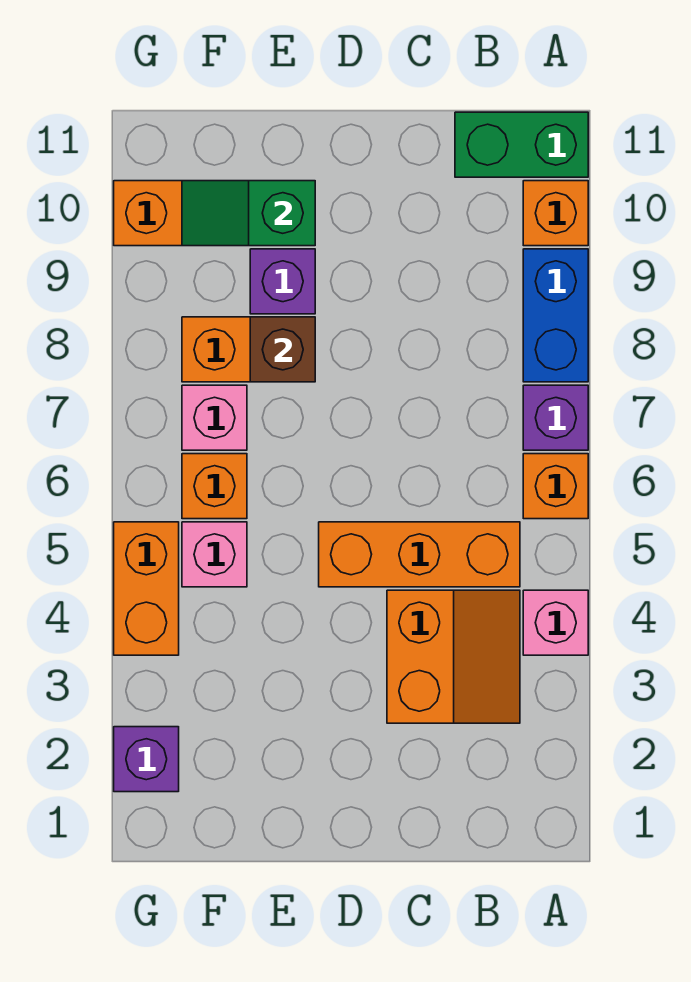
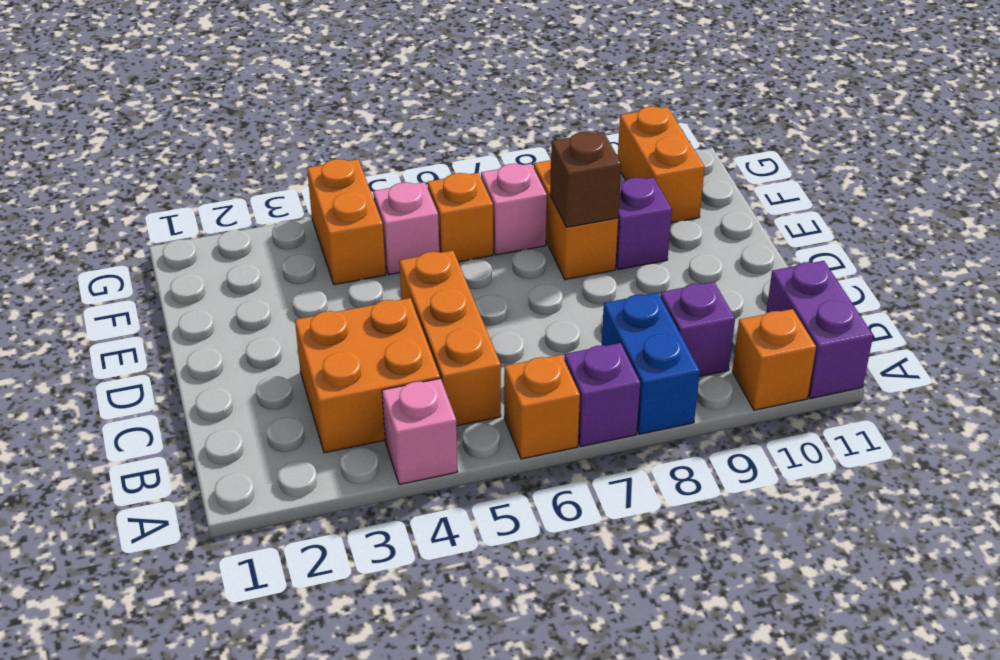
blue 1x2 brick [523,249,588,382] -> blue 1x2 brick turned to [601,293,700,434]
green 1x2 brick [455,112,588,177] -> purple 1x2 brick [766,261,873,398]
orange 2x2 slope [387,590,520,723] -> orange 2x2 brick [295,298,440,453]
green 1x2 slope [182,181,315,246] -> none
purple 1x1 brick [114,727,179,792] -> purple 1x1 brick moved to [660,282,735,376]
orange 1x2 brick [114,522,179,655] -> orange 1x2 brick turned to [307,159,386,285]

